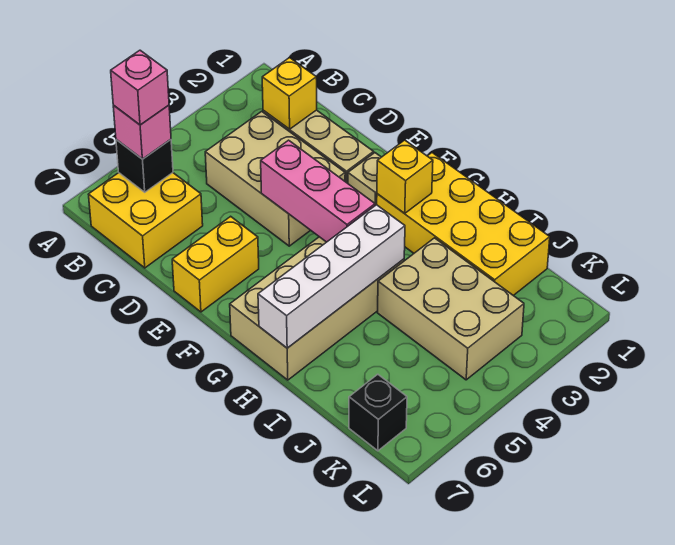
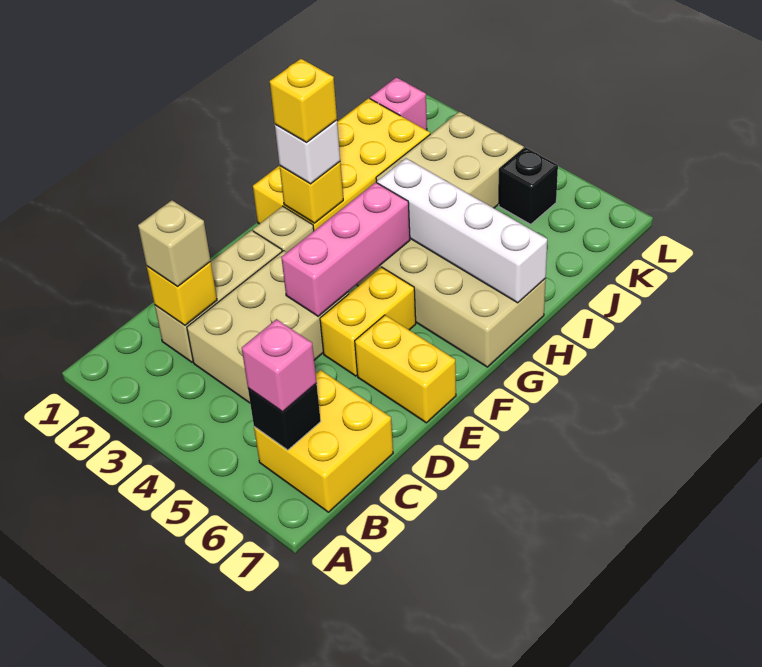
pink 1x1 brick [111,50,169,125] -> pink 1x1 brick moved to [370,77,427,130]
none -> tan 1x1 brick [138,200,211,287]
none -> yellow 1x2 brick [320,267,416,376]
none -> white 1x1 brick [275,120,340,184]
none -> yellow 1x1 brick [270,59,337,142]
black 1x1 brick [349,374,407,451] -> black 1x1 brick moved to [499,147,558,224]

